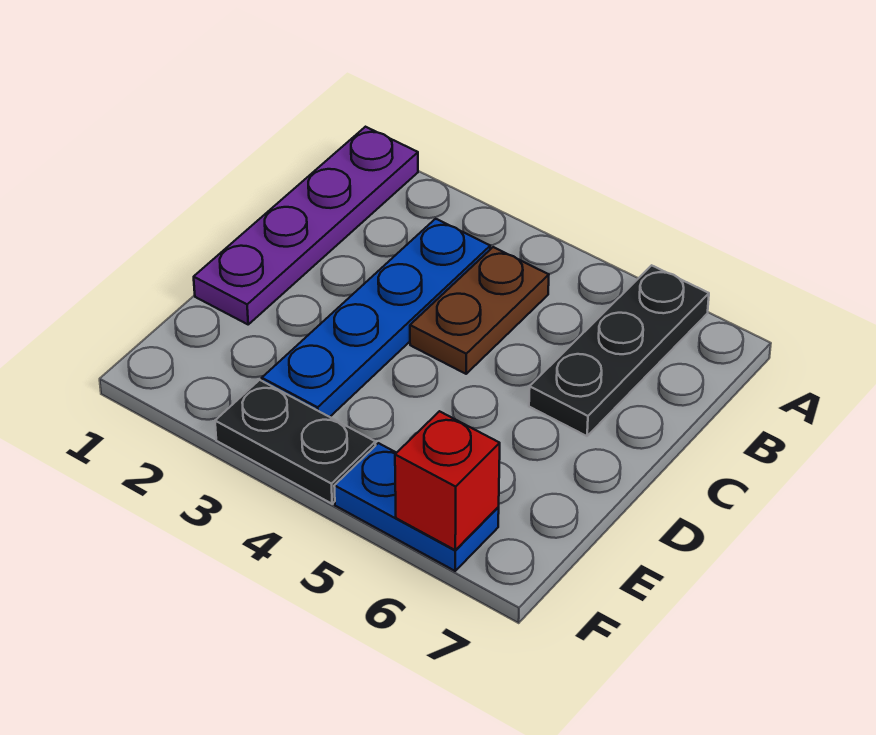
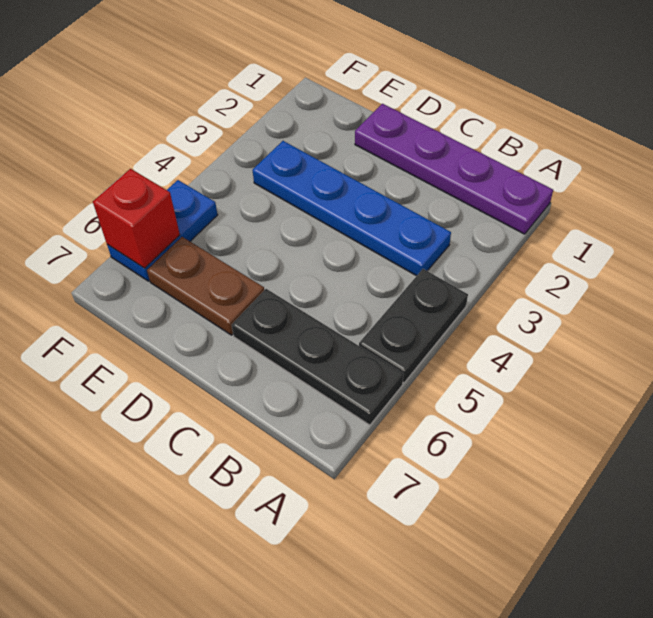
brown 1x2 plate [410,247,549,374] -> brown 1x2 plate moved to [147,237,264,335]
black 1x2 plate [215,380,376,504] -> black 1x2 plate moved to [359,269,468,383]

